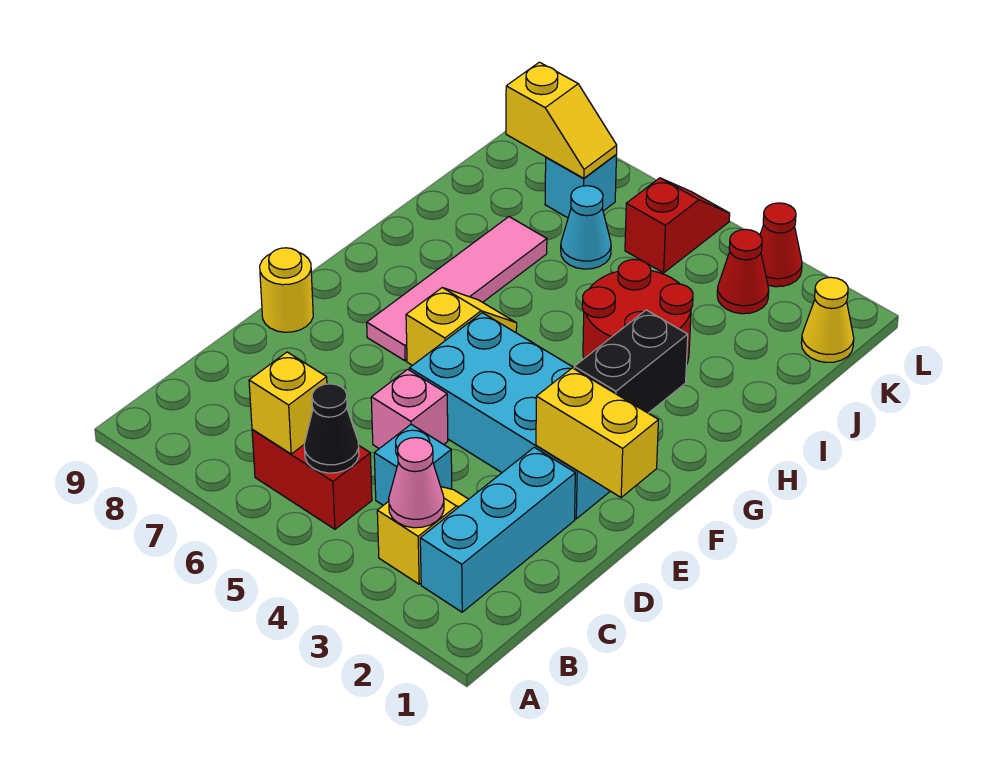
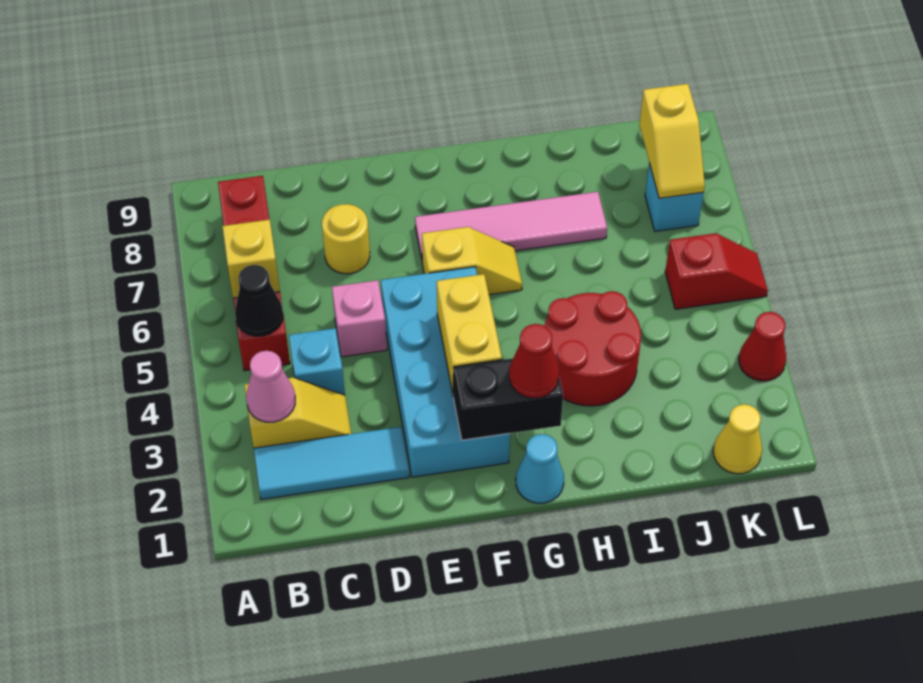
cyan 1x3 brick [420,447,575,612] -> cyan 1x3 tile [254,427,409,500]
red 1x2 brick [252,429,372,529] -> red 1x4 brick [218,176,290,371]
yellow 1x2 brick [536,368,658,497] -> yellow 1x2 brick moved to [437,274,502,396]
yellow 1x1 round brick [260,248,313,332] -> yellow 1x1 round brick moved to [322,204,370,274]
cyan 1x1 cone [561,186,611,269] -> cyan 1x1 cone moved to [516,434,564,503]
red 1x1 cone [717,229,769,314] -> red 1x1 cone moved to [509,324,559,398]

